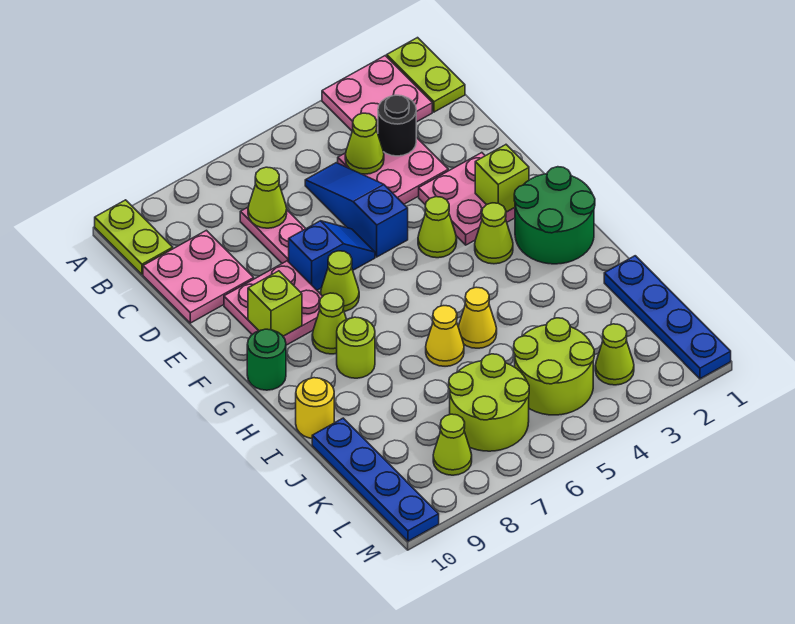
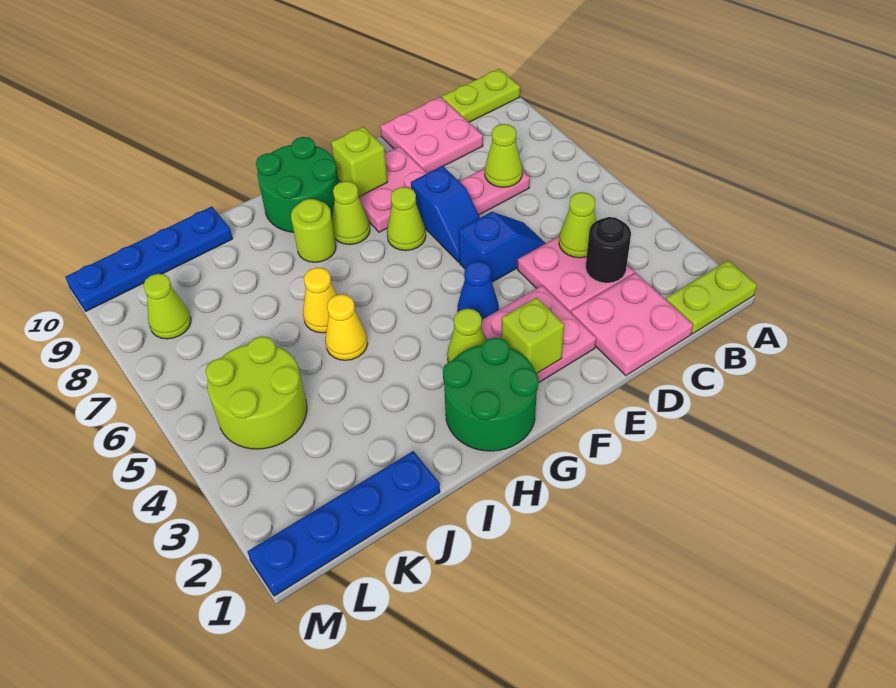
pink 2x2 plate [322,56,432,133] -> pink 2x2 plate moved to [571,273,693,376]
blue 1x3 slope [305,163,408,257] -> blue 1x2 slope [459,212,546,282]
lime 1x1 cone [418,197,457,258] -> blue 1x1 cone [458,261,499,319]
green 1x1 round brick [247,329,286,390] -> green 2x2 round brick [256,137,339,232]
yellow 1x1 round brick [296,378,334,438] -> none
lime 2x2 round brick [449,354,529,451] -> none
lime 1x1 cone [595,324,634,385] -> none

